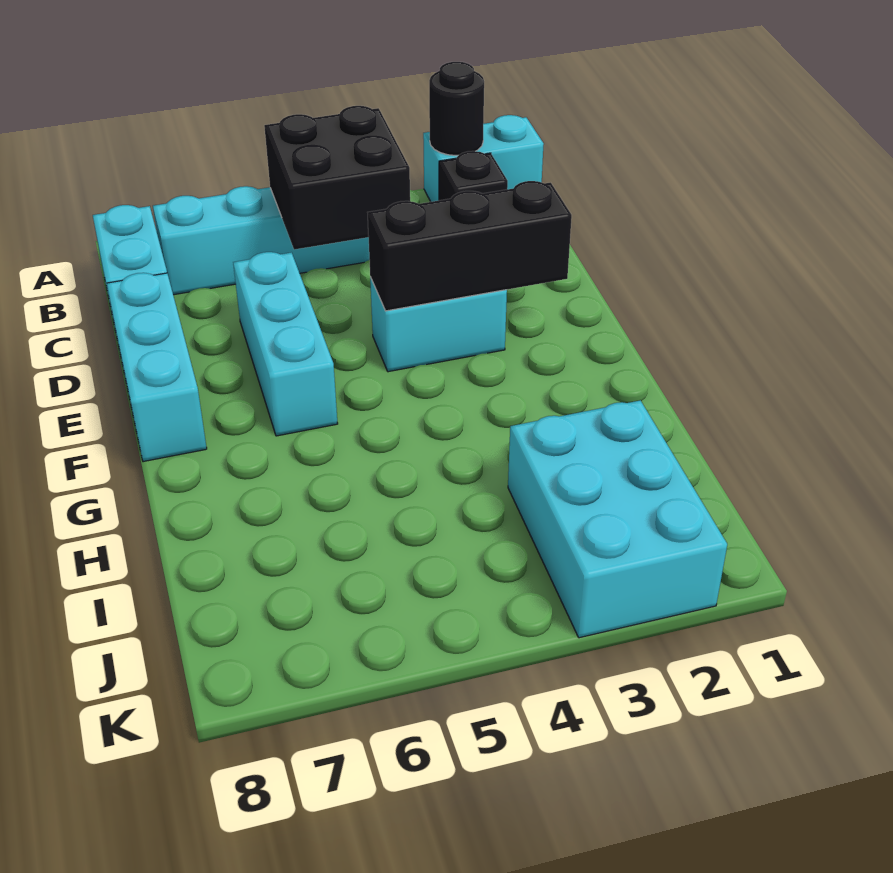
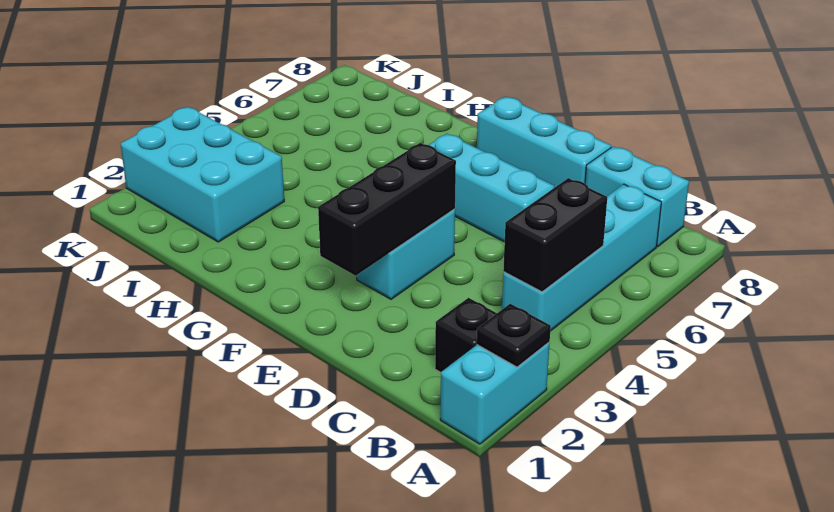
black 1x1 round brick [429,62,484,156] -> black 1x1 plate [477,304,551,367]
black 2x2 brick [264,106,410,250] -> black 1x2 brick [503,178,607,292]

